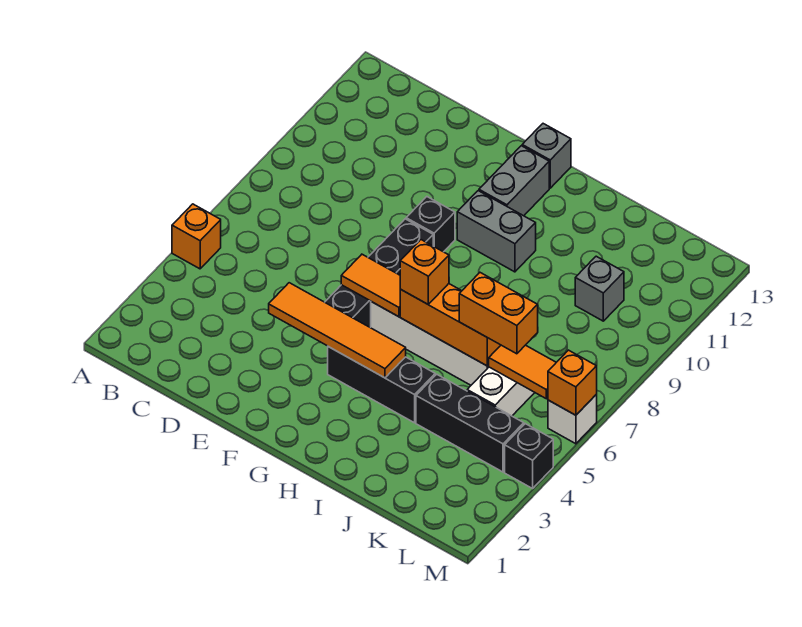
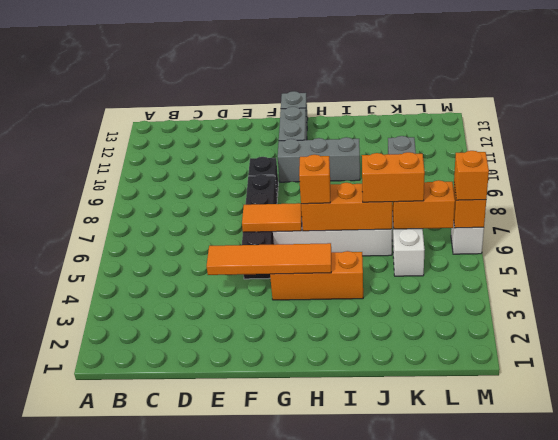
orange 1x1 brick [172,204,221,269] -> orange 1x1 brick moved to [454,151,489,200]
black 1x3 brick [328,347,435,423] -> orange 1x3 brick [270,251,363,300]
grey 1x2 brick [457,191,536,272] -> grey 1x3 brick [278,137,360,182]
black 1x3 brick [416,374,524,472] -> none
orange 1x2 tile [489,345,556,399] -> orange 1x2 brick [392,180,455,229]
black 1x1 brick [505,424,553,488] -> none

